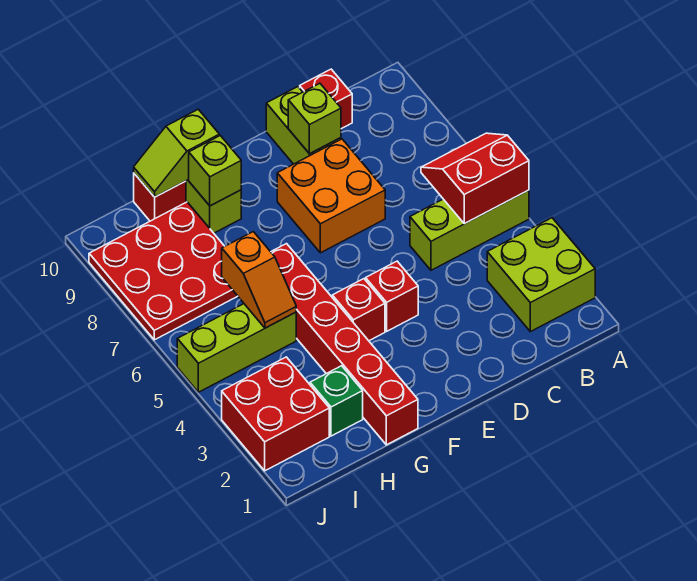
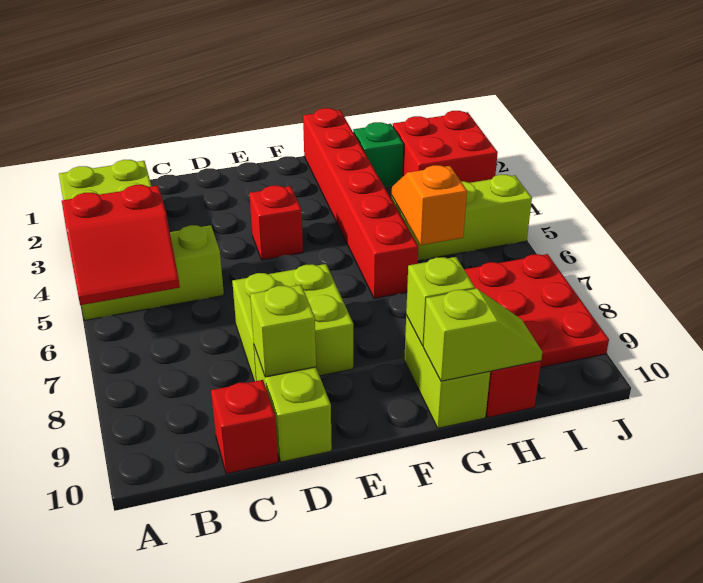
orange 2x2 brick [277,139,385,253] -> lime 2x2 brick [232,264,353,381]
red 1x1 brick [332,279,385,341] -> none

